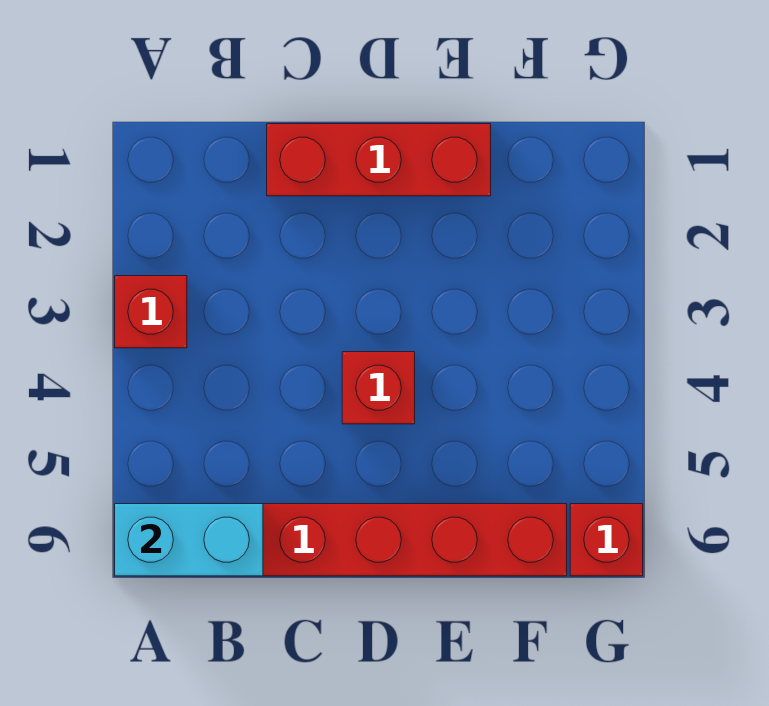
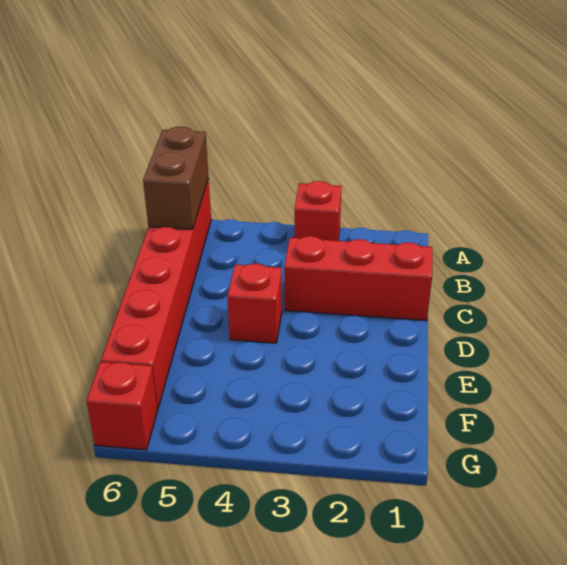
cyan 1x2 brick [115,504,263,576] -> brown 1x2 brick [143,127,208,229]
red 1x3 brick [267,124,491,196] -> red 1x3 brick turned to [284,236,432,321]

